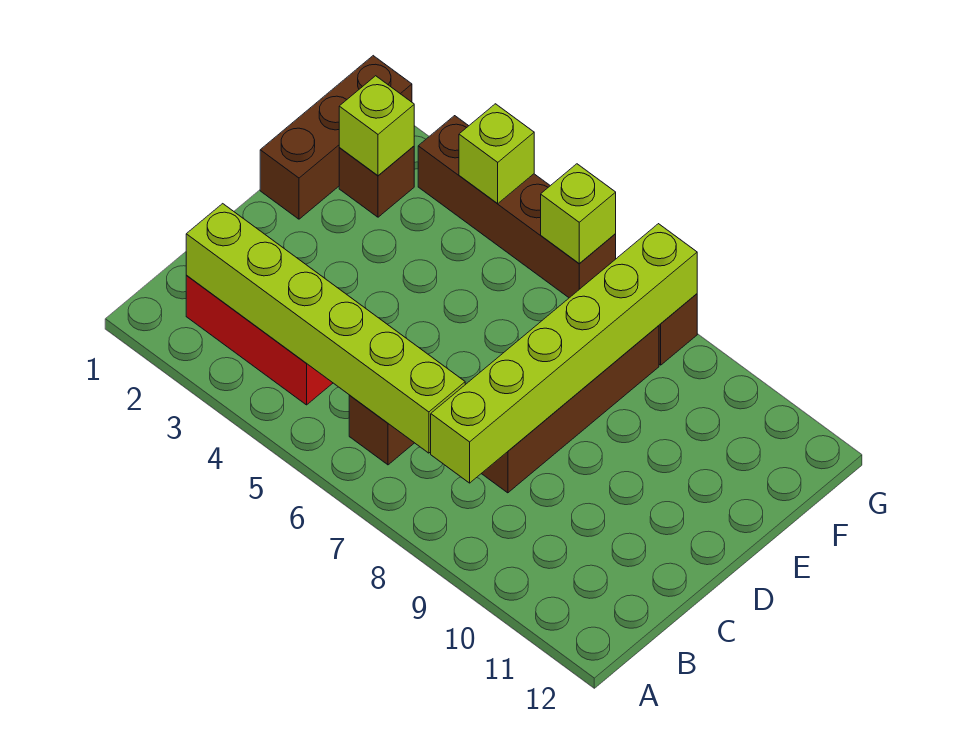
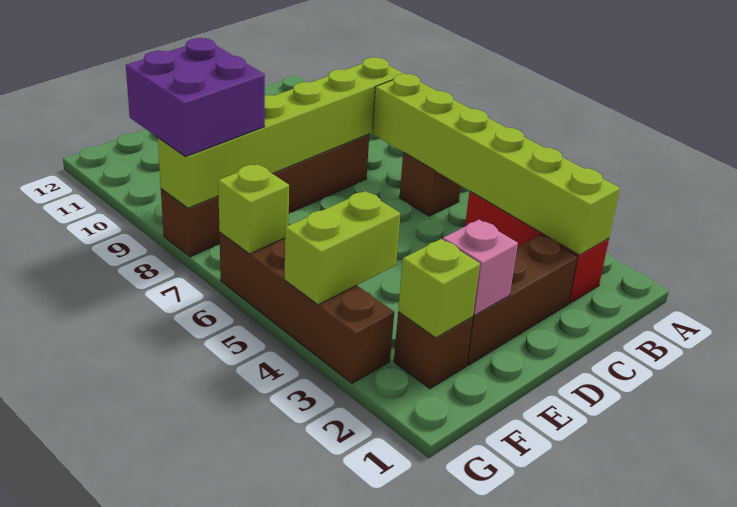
brown 1x3 brick [260,56,412,219] -> brown 1x3 brick moved to [466,235,578,366]
none -> pink 1x1 brick [443,220,518,315]
none -> purple 2x2 brick [126,38,265,157]
lime 1x1 brick [459,104,534,204] -> lime 1x2 brick [285,191,400,305]

